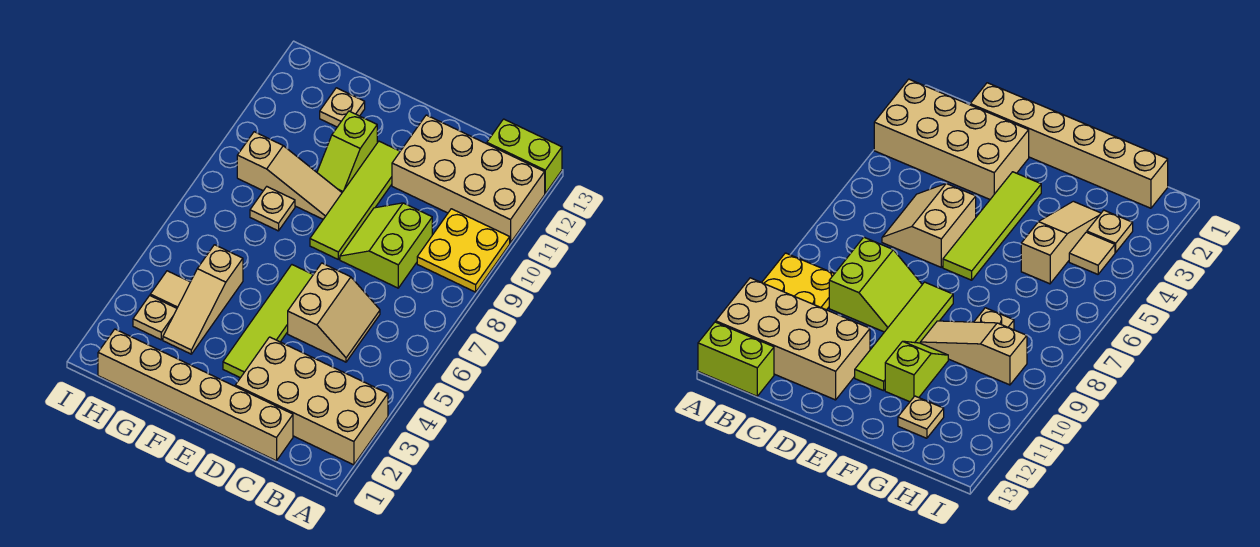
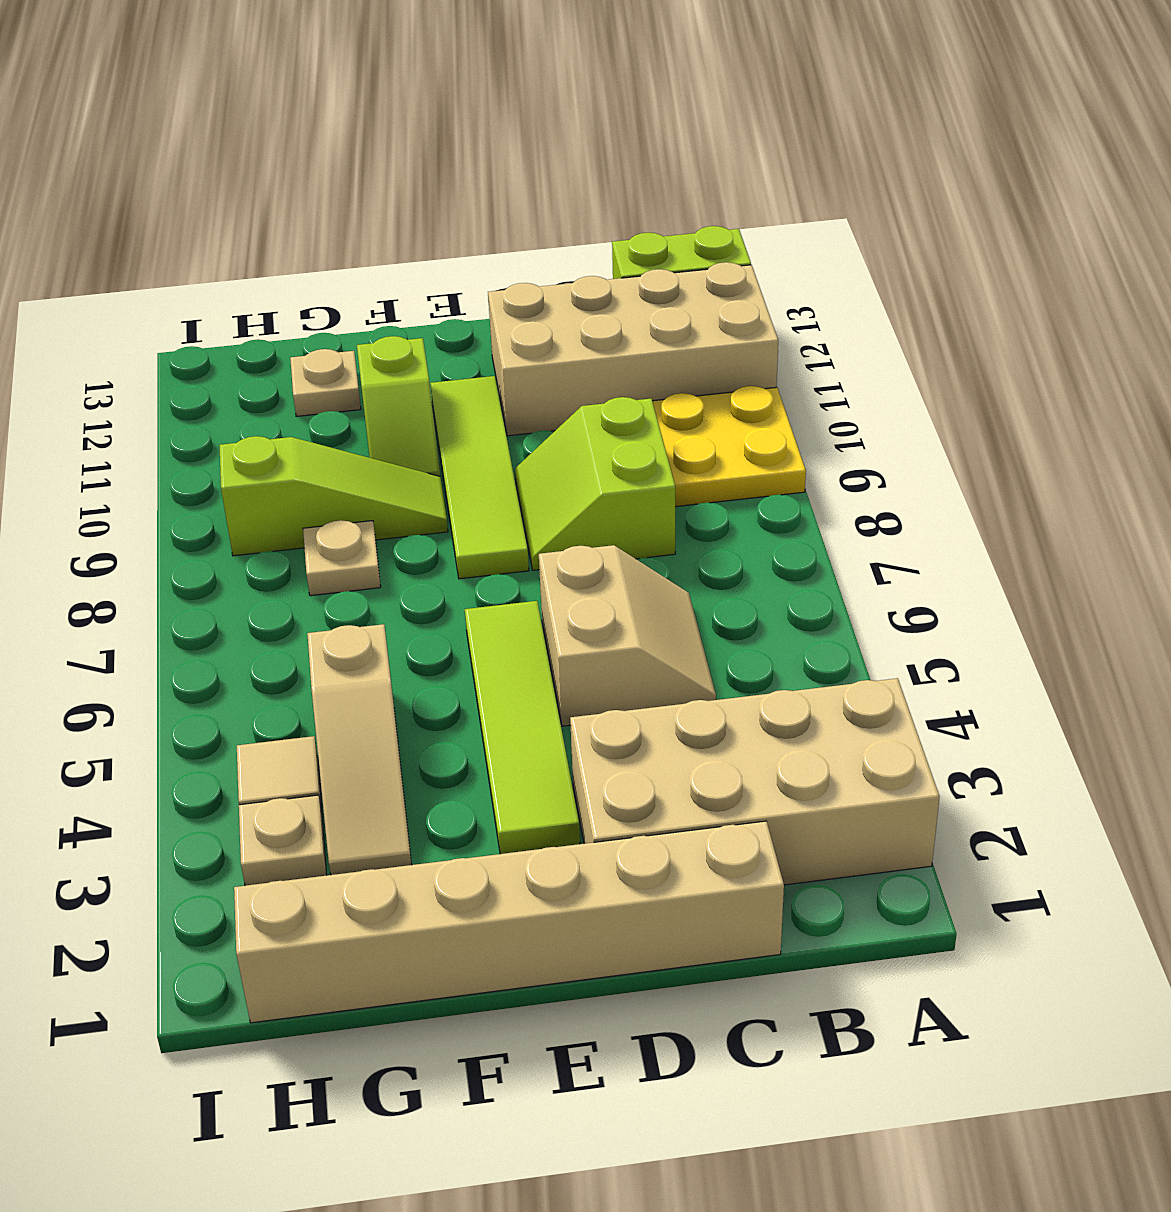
tan 1x3 slope [237,132,342,219] -> lime 1x3 slope [219,436,448,556]

